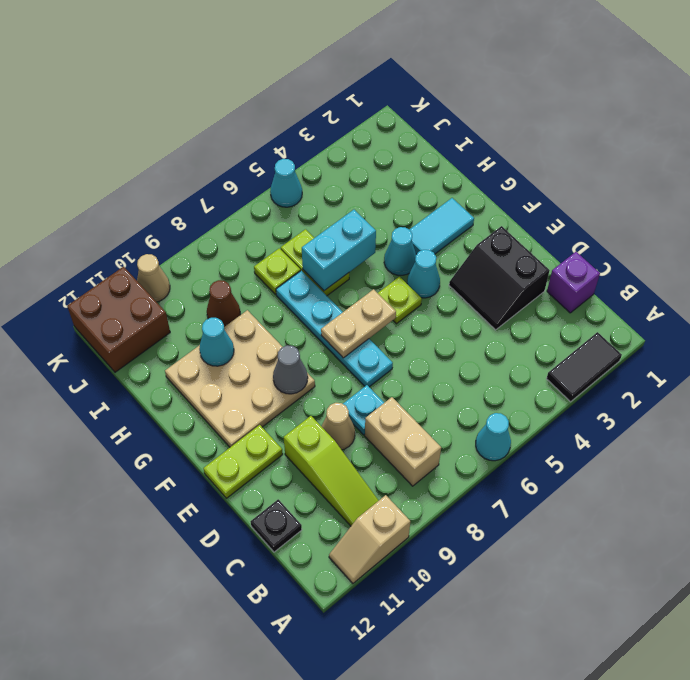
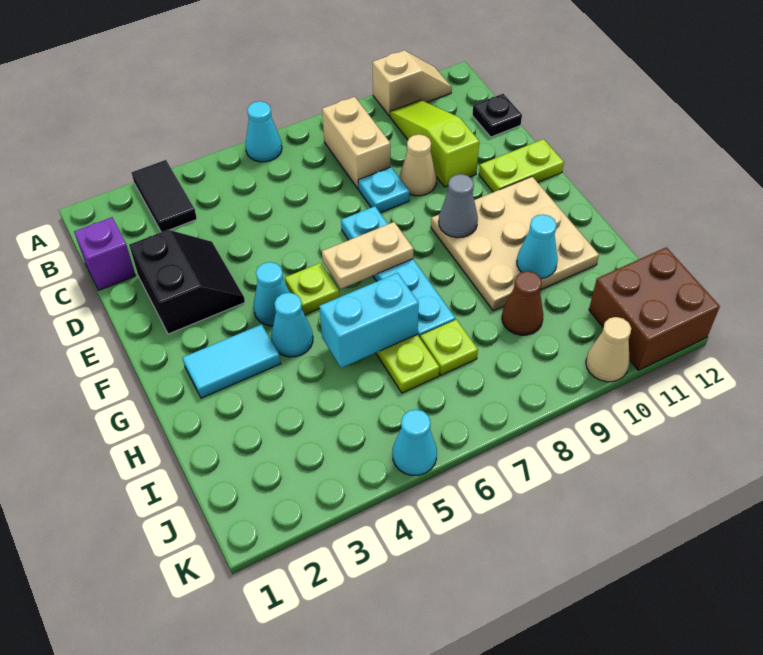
black 1x2 tile [546,332,622,402] -> black 1x2 tile turned to [131,160,197,232]

